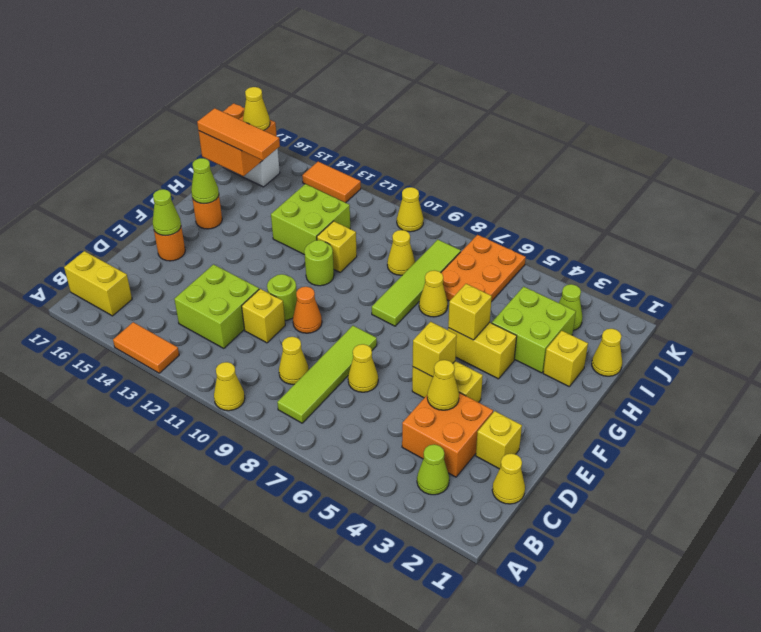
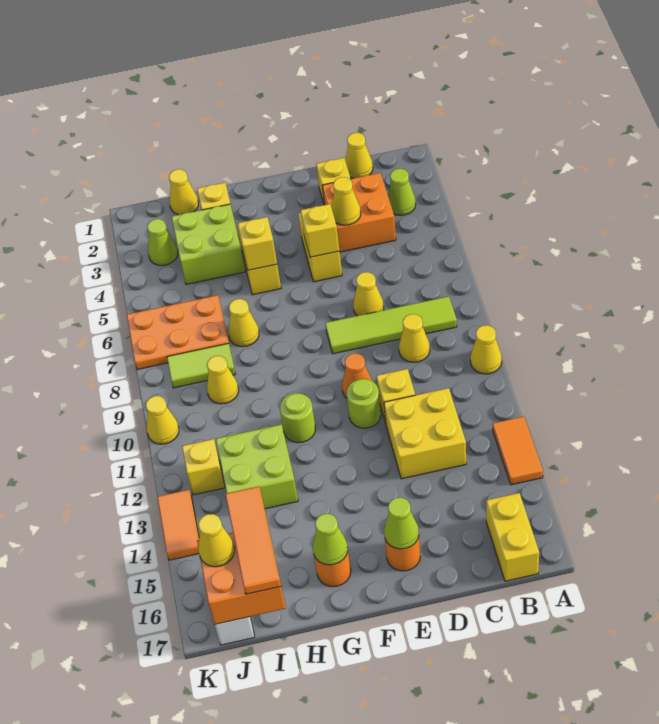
lime 2x2 brick [174,264,259,349] -> yellow 2x2 brick [384,388,466,479]
lime 1x4 tile [372,240,461,326] -> lime 1x2 tile [167,343,235,388]
yellow 1x1 brick [317,221,357,272] -> yellow 1x1 brick moved to [182,439,225,495]

